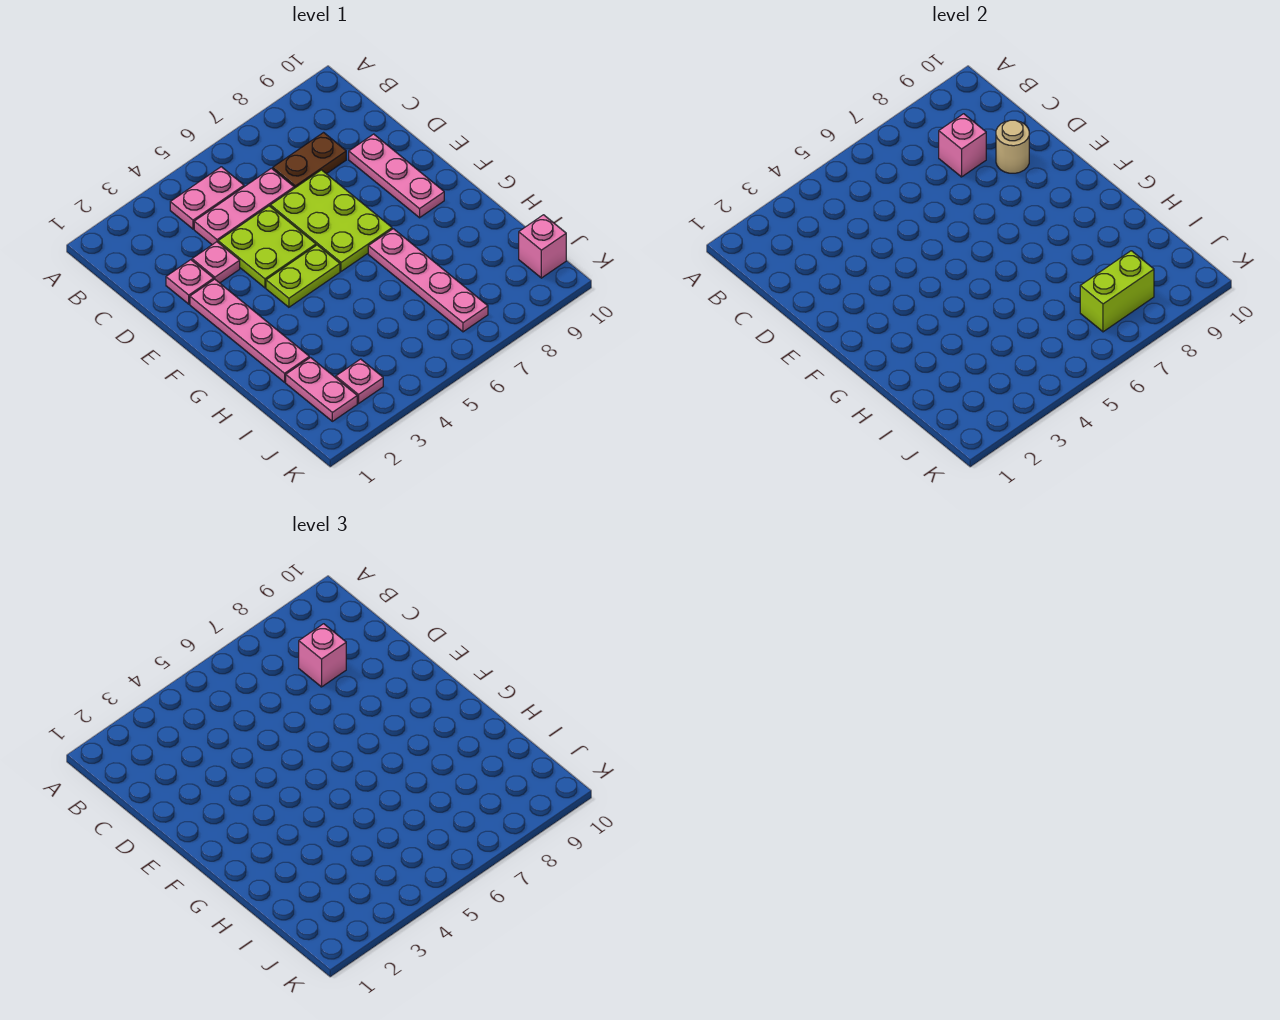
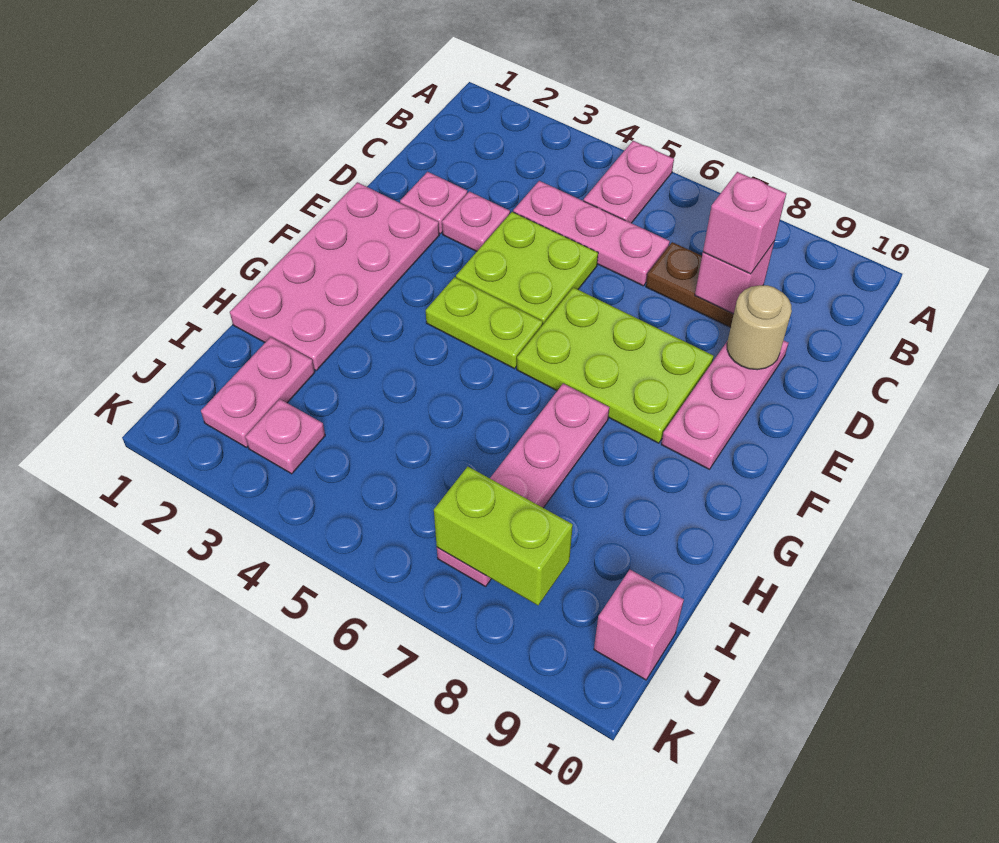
pink 1x2 plate [170,167,244,229] -> pink 1x2 plate turned to [584,141,674,223]
lime 2x3 plate [270,170,392,271] -> lime 2x3 plate turned to [517,287,714,443]
pink 1x4 plate [190,279,309,382] -> pink 2x4 plate [230,182,439,370]

